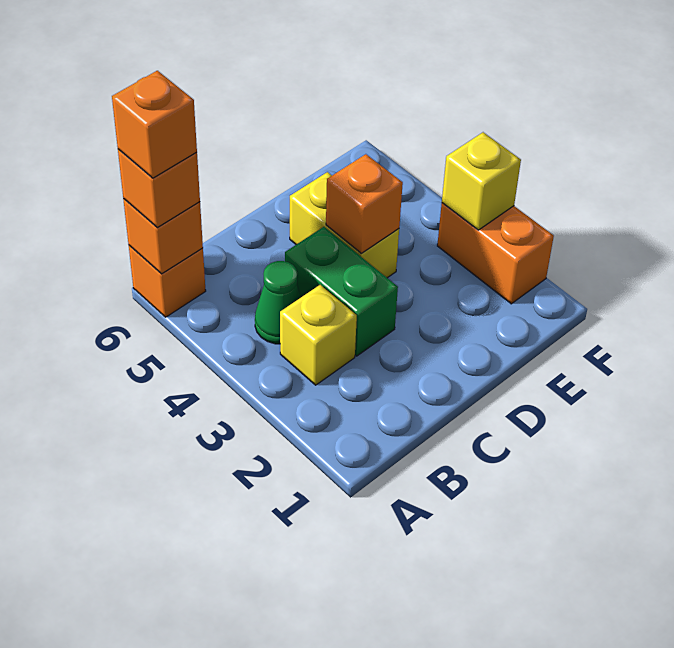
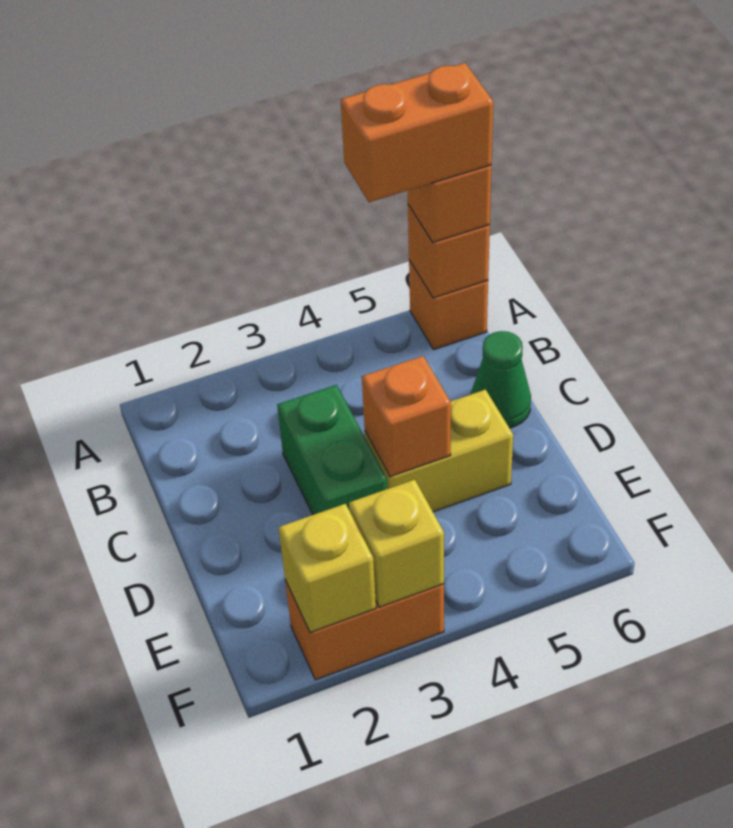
orange 1x1 brick [112,71,197,178] -> orange 1x2 brick [341,63,493,202]
yellow 1x1 brick [280,285,357,385] -> yellow 1x1 brick moved to [279,504,376,633]
green 1x1 cone [255,261,301,344] -> green 1x1 cone moved to [471,331,531,428]
green 1x2 brick [285,227,398,356] -> green 1x2 brick turned to [277,385,387,515]

